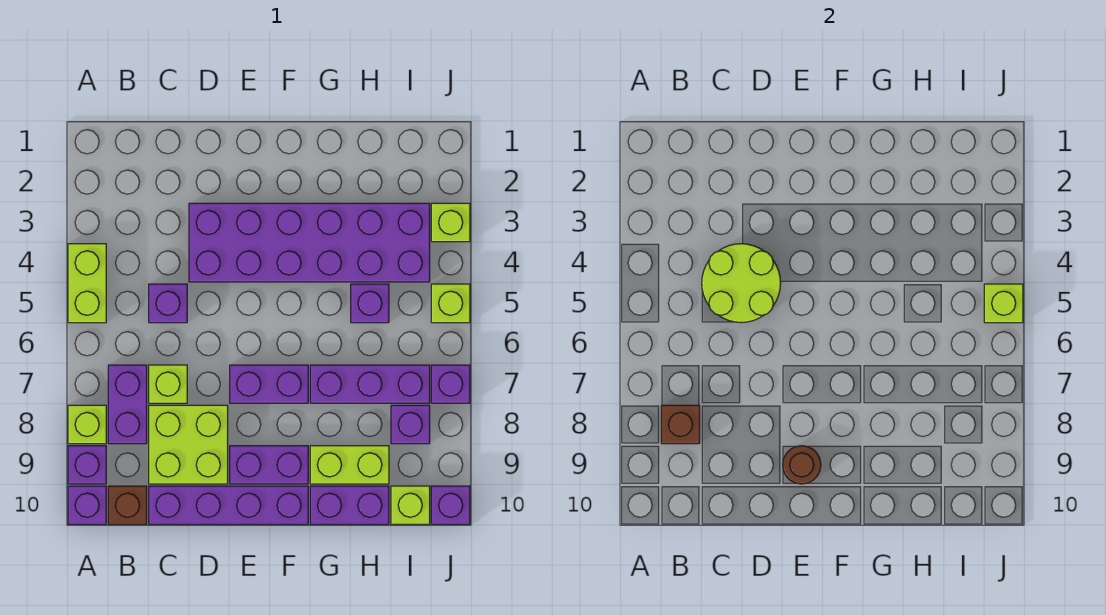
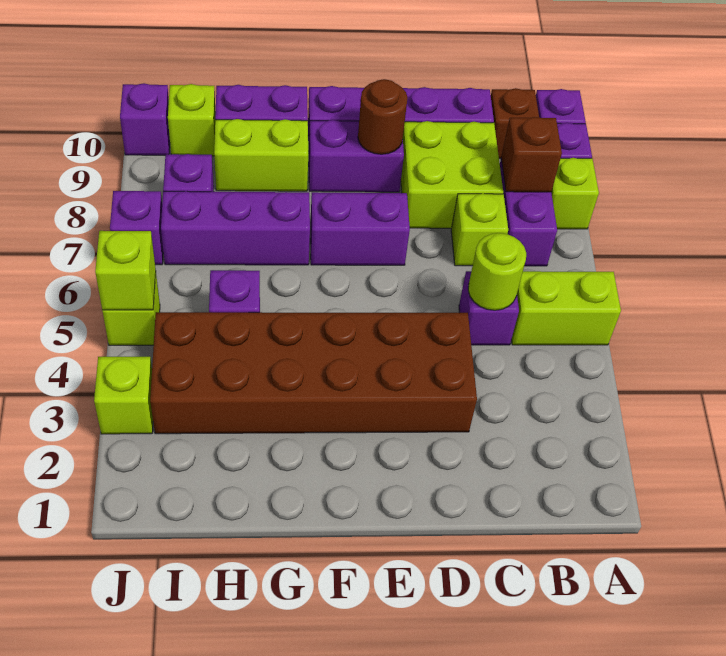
lime 1x2 brick [68,244,106,323] -> lime 1x2 brick turned to [511,271,621,345]
lime 2x2 round brick [702,244,781,323] -> lime 1x1 round brick [468,233,526,310]
purple 2x6 brick [189,203,430,282] -> brown 2x6 brick [150,312,477,434]

